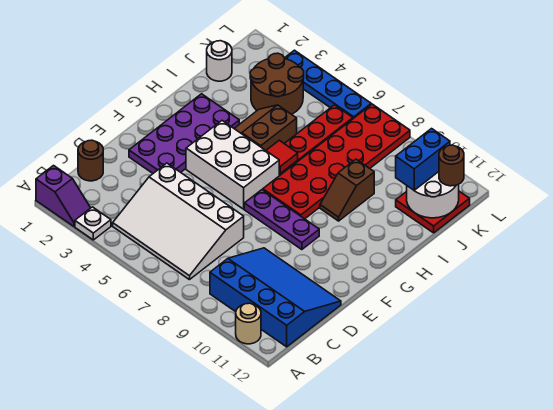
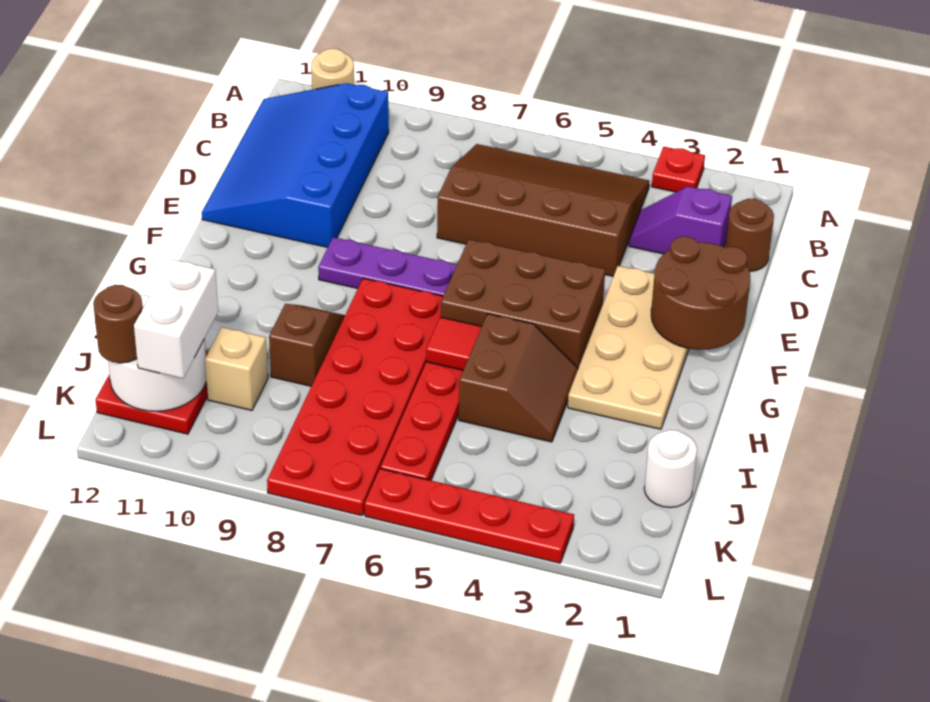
purple 1x2 slope [36,166,90,226] -> purple 1x2 slope moved to [629,186,732,254]
white 1x1 plate [75,207,111,240] -> red 1x1 plate [652,146,705,192]
white 3x4 slope [113,163,244,280] -> brown 3x4 slope [437,144,650,276]
blue 3x4 slope [210,248,341,347] -> blue 3x4 slope turned to [202,83,389,247]
purple 2x4 plate [129,94,239,173] -> tan 2x4 plate [568,266,689,429]
white 2x3 brick [186,121,279,209] -> brown 2x3 brick [441,239,605,368]
brown 2x2 round brick [250,53,304,114] -> brown 2x2 round brick moved to [651,236,750,350]
none -> tan 1x1 brick [205,327,268,410]
blue 1x2 brick [396,129,450,190] -> white 1x2 brick [134,259,218,378]
blue 1x4 plate [284,50,371,118] -> red 1x4 plate [365,469,574,563]

